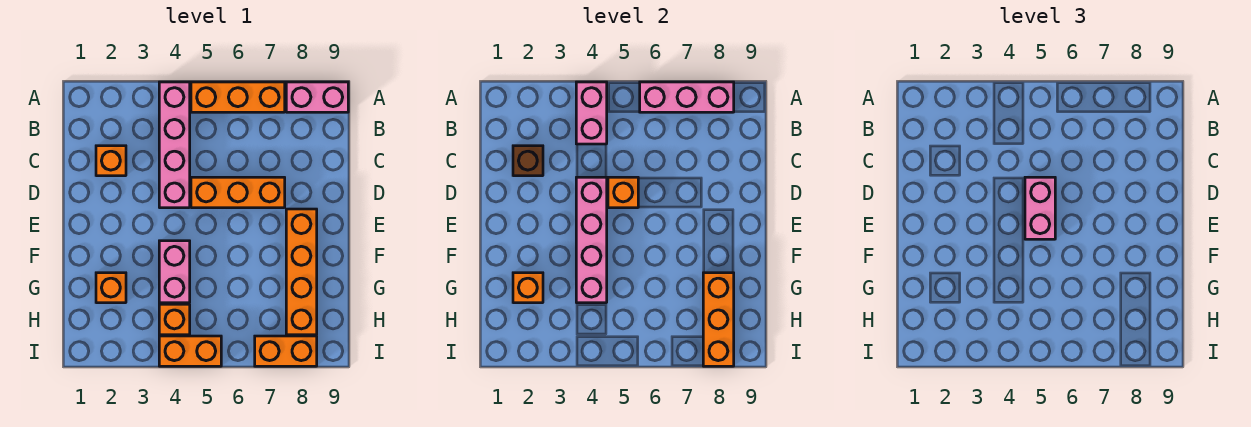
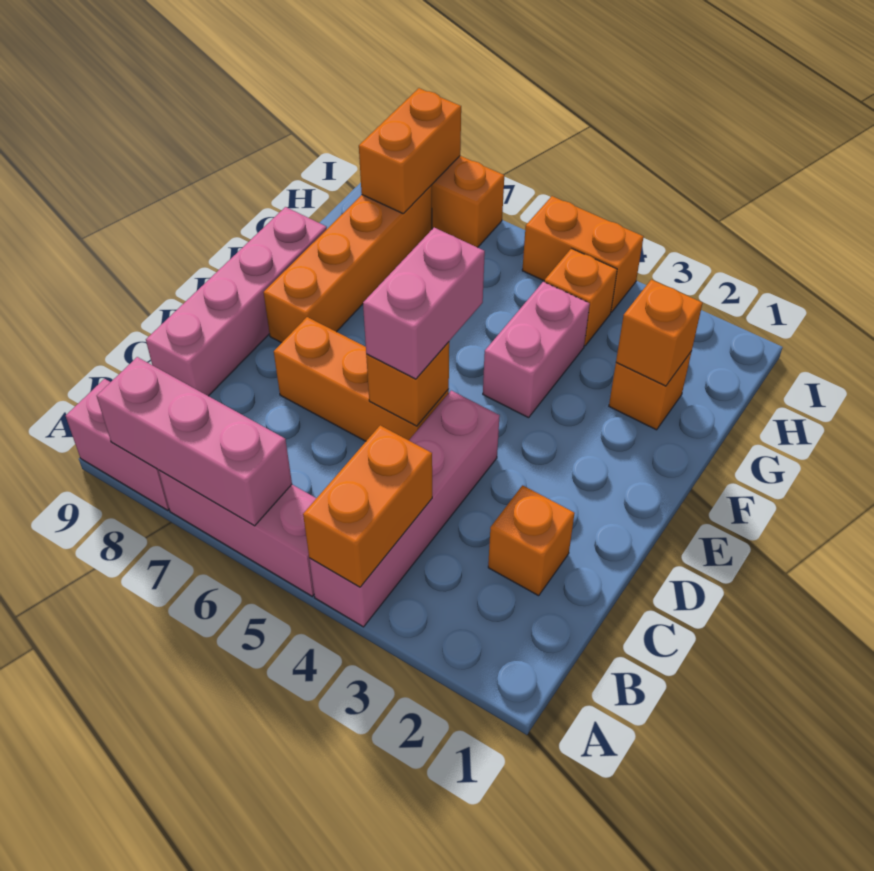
pink 1x2 brick [576,82,607,144] -> orange 1x2 brick [303,425,432,587]
orange 1x3 brick [191,82,285,112] -> pink 1x3 brick [159,470,316,596]
brown 1x1 brick [513,146,543,176] -> none
pink 1x4 brick [576,177,607,303] -> pink 1x4 brick moved to [146,207,327,396]
orange 1x3 brick [703,273,734,366] -> orange 1x2 brick [359,88,461,213]

